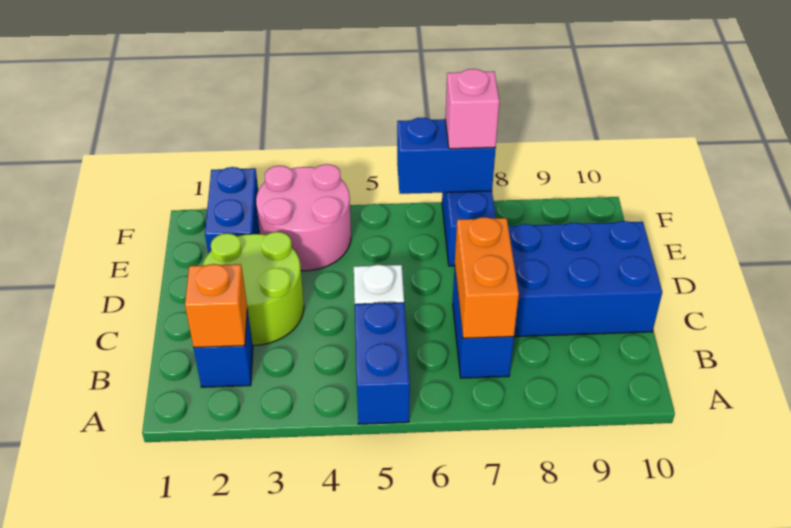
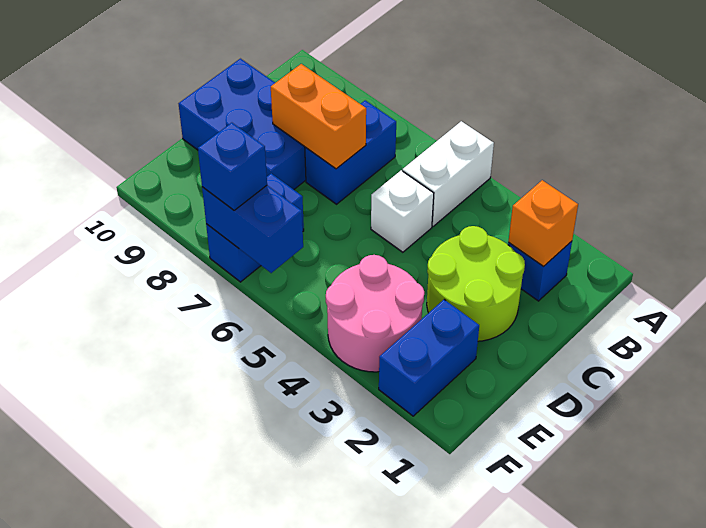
blue 1x2 brick [355,303,410,424] -> white 1x2 brick [403,121,494,226]
orange 1x2 brick [455,217,519,338] -> orange 1x2 brick turned to [271,64,366,169]
pink 1x1 brick [445,69,499,149] -> blue 1x1 brick [198,123,267,210]

